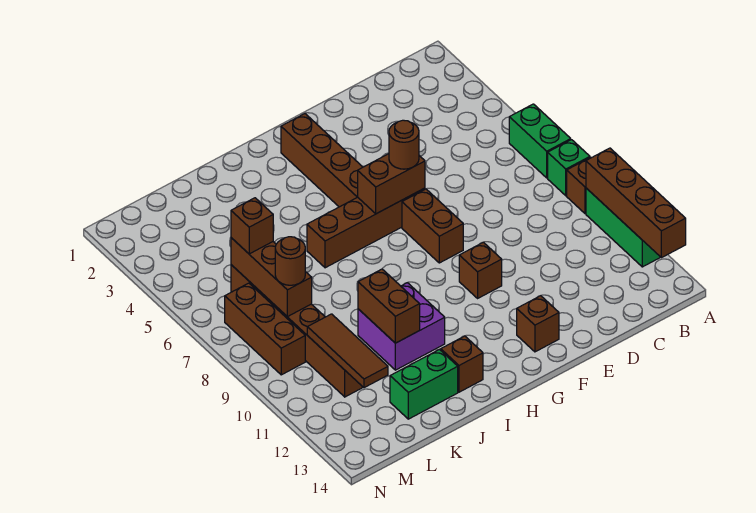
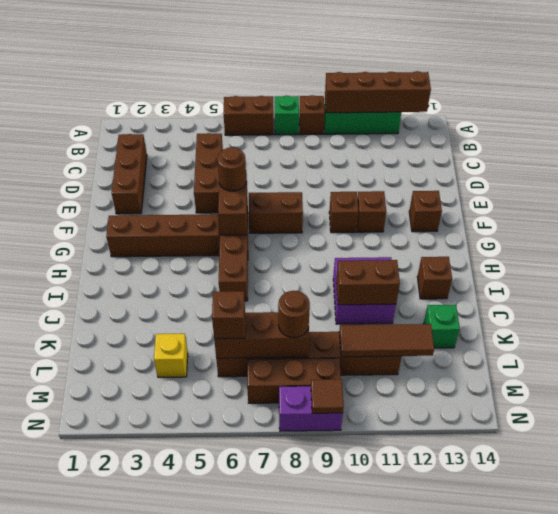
green 1x2 brick [509,104,571,178] -> brown 1x2 brick [224,96,274,135]
none -> brown 1x3 brick [112,134,147,214]
none -> brown 1x3 brick [194,133,223,213]
none -> brown 1x1 brick [357,191,386,232]
green 1x2 brick [390,349,458,419] -> green 1x1 brick [423,305,460,348]
none -> yellow 1x1 brick [154,334,188,377]
none -> purple 1x2 brick [279,386,343,431]
none -> brown 1x1 tile [311,380,344,413]

